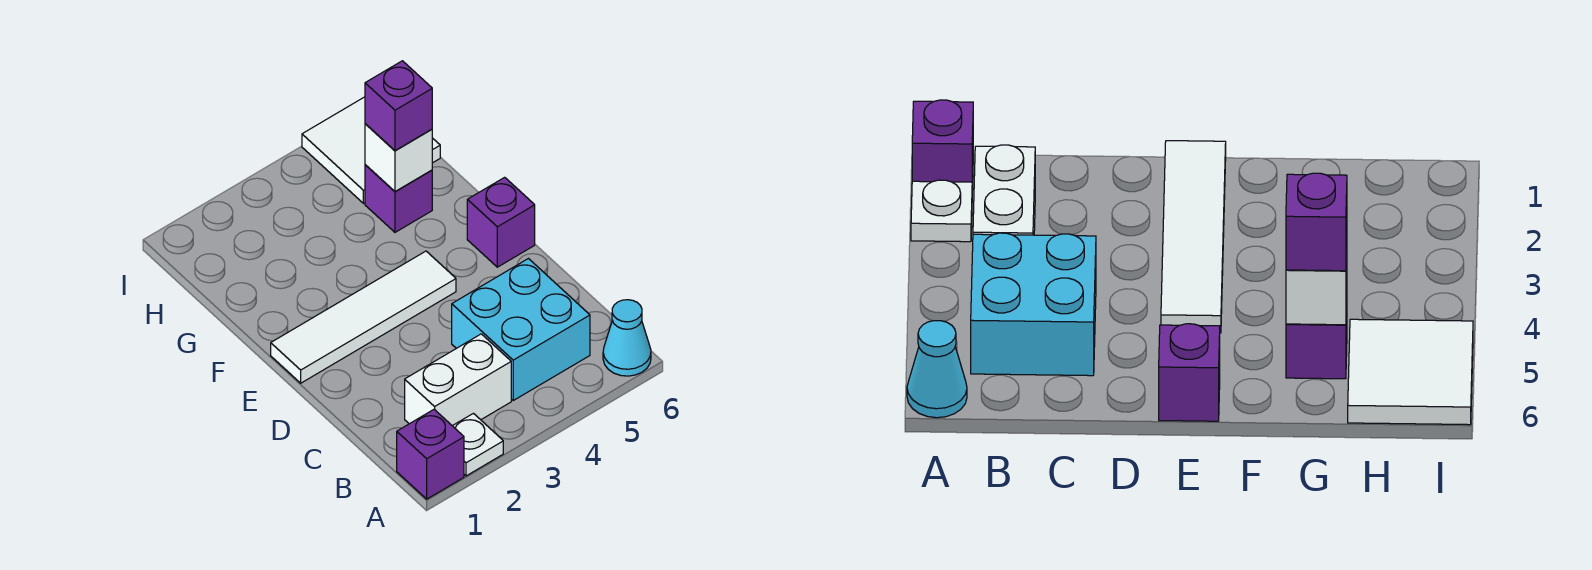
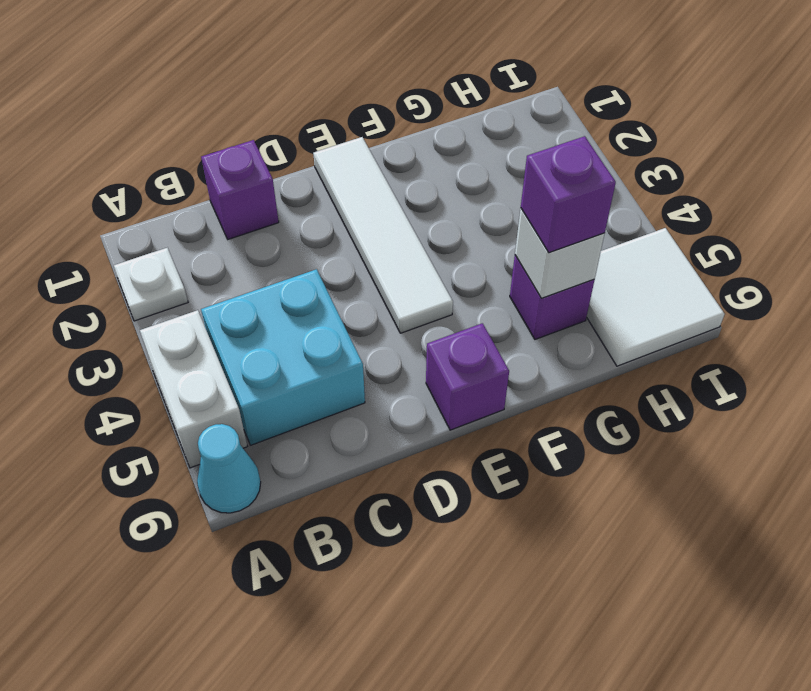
purple 1x1 brick [397,409,464,499] -> purple 1x1 brick moved to [201,140,279,239]
white 1x2 brick [405,334,511,426] -> white 1x2 brick moved to [140,310,247,468]

